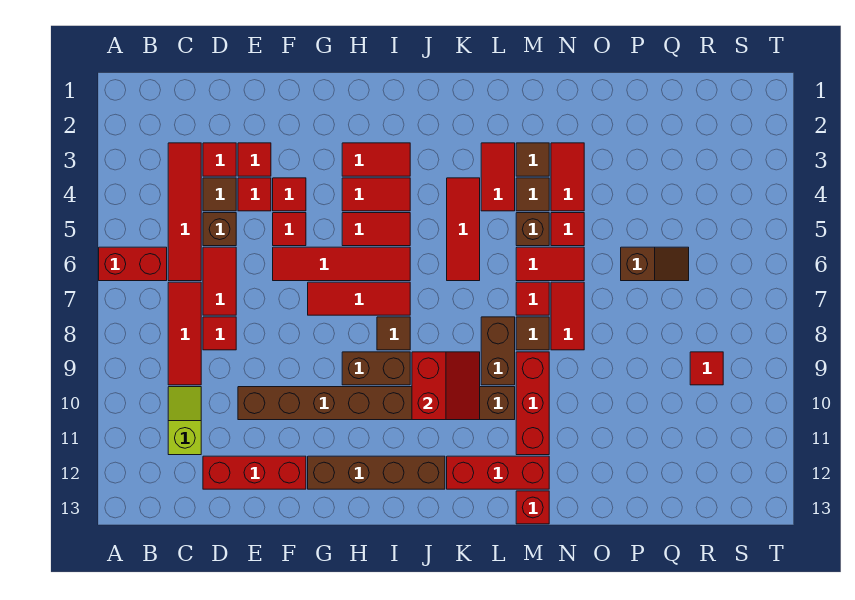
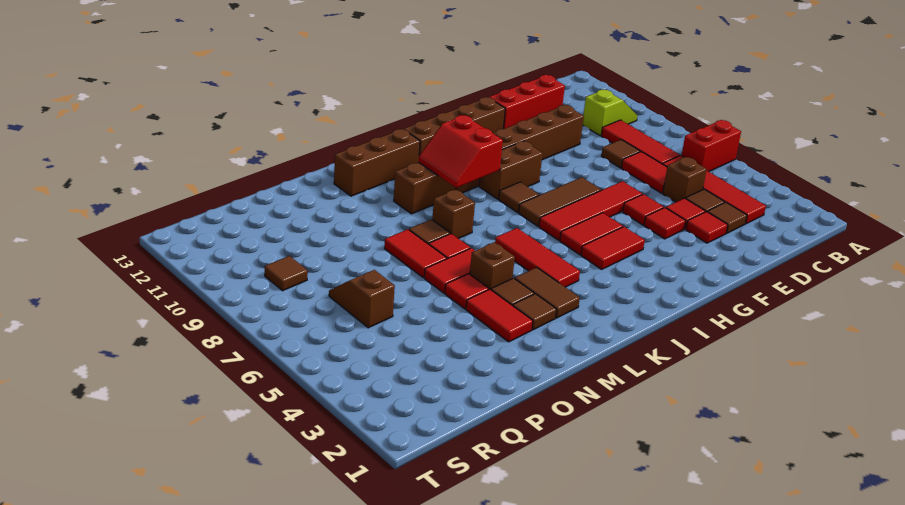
lime 1x2 slope [168,387,201,455] -> lime 1x2 slope turned to [583,90,638,136]
red 1x1 tile [203,143,236,176] -> brown 1x1 tile [707,202,747,233]
red 1x1 tile [203,317,236,350] -> brown 1x1 tile [602,140,640,168]
red 1x3 tile [308,282,410,315] -> brown 1x3 tile [519,177,601,226]
red 1x2 tile [342,143,410,176] -> none
red 1x3 brick [447,456,549,489] -> brown 1x3 brick [334,129,420,196]
red 1x2 tile [481,143,515,211] -> brown 1x2 tile [515,267,580,318]
brown 1x2 brick [481,317,515,385] -> brown 1x1 brick [432,190,475,239]
red 1x3 brick [516,352,549,455] -> none
red 1x1 brick [516,491,549,524] -> none
brown 1x2 slope [621,247,689,281] -> brown 1x2 slope turned to [329,270,395,328]
red 1x1 tile [690,352,723,385] -> brown 1x1 tile [265,256,308,291]

